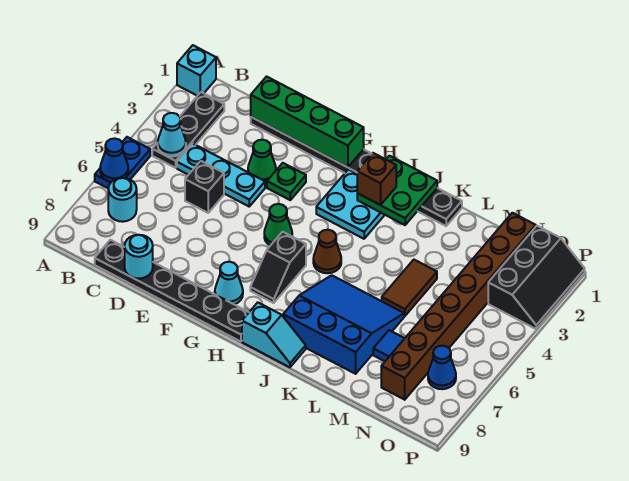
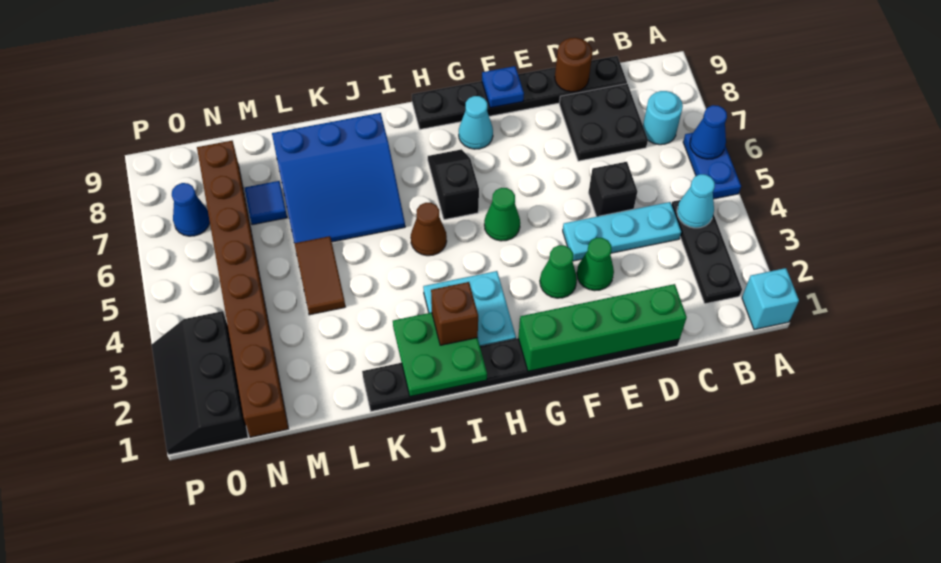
none -> black 2x2 plate [559,84,648,161]
cyan 1x1 round brick [125,235,153,279] -> brown 1x1 round brick [555,38,593,92]
green 1x1 plate [267,163,306,200] -> green 1x1 cone [540,245,577,298]
none -> blue 1x1 plate [482,66,524,108]
cyan 1x2 slope [242,303,306,367] -> none

